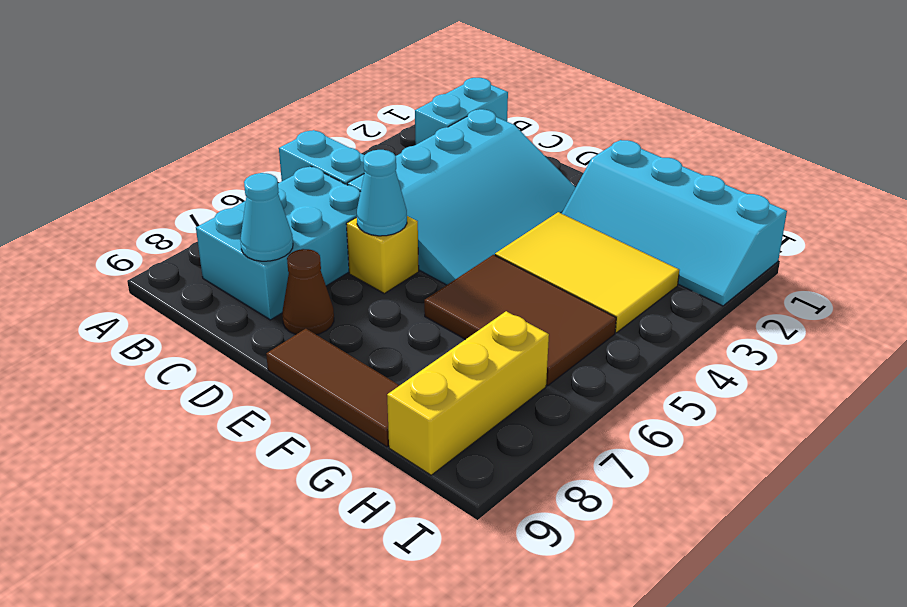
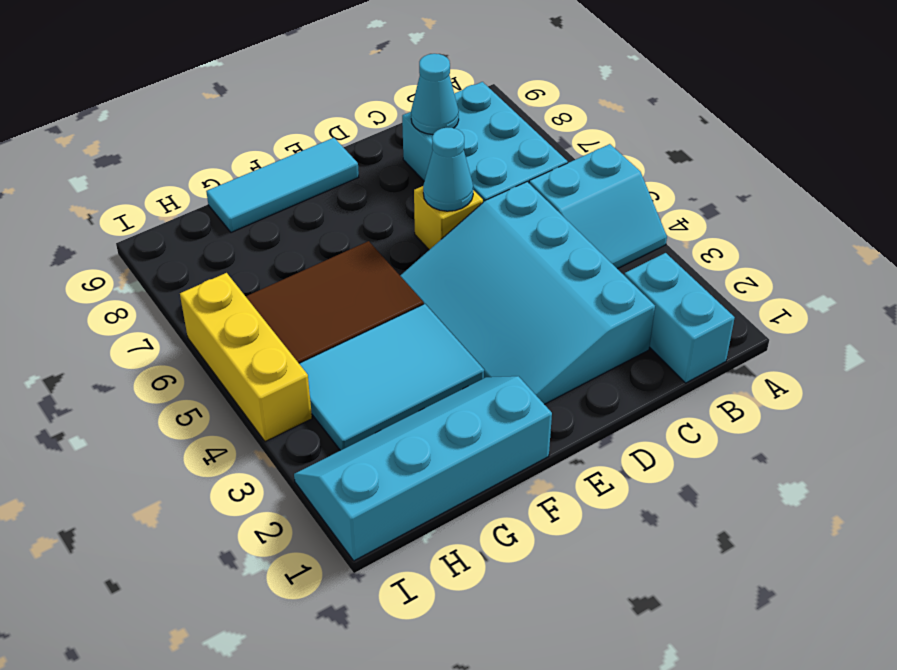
brown 1x1 cone [282,249,334,335] -> none
brown 1x3 tile [266,329,400,447] -> cyan 1x3 tile [206,138,359,232]
yellow 2x3 tile [495,212,680,333] -> cyan 2x3 tile [299,304,484,450]
yellow 1x3 brick [387,311,549,475] -> yellow 1x3 brick moved to [180,273,312,442]

